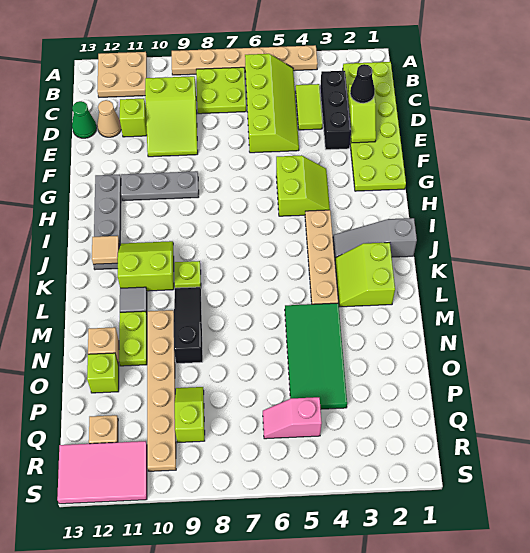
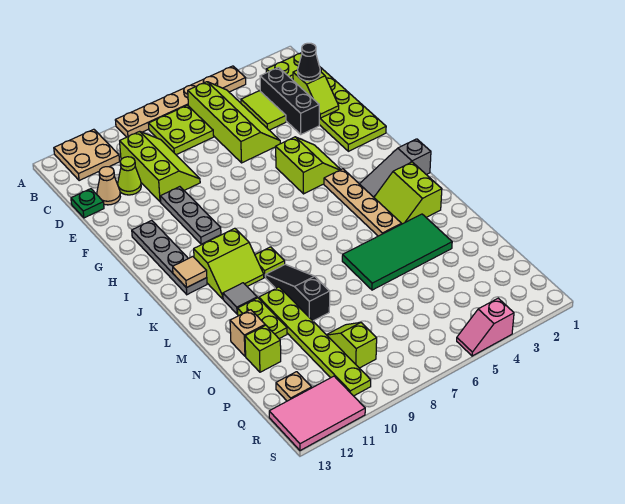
lime 2x3 slope [145,76,198,157] -> lime 2x3 slope turned to [120,131,200,202]
lime 1x1 brick [120,98,147,137] -> lime 1x1 cone [118,157,141,195]
green 1x1 cone [72,101,97,138] -> green 1x1 plate [71,189,104,218]
grey 1x3 plate [121,171,199,201] -> grey 1x3 plate turned to [160,187,221,244]
lime 2x2 slope [118,241,174,291] -> lime 2x2 slope turned to [194,228,264,299]
green 2x4 tile [285,303,347,409] -> green 2x4 tile turned to [342,214,452,290]
tan 1x6 plate [147,310,176,471] -> lime 1x6 plate [259,287,371,396]
pink 1x2 slope [263,397,322,439] -> pink 1x2 slope moved to [457,298,514,356]

